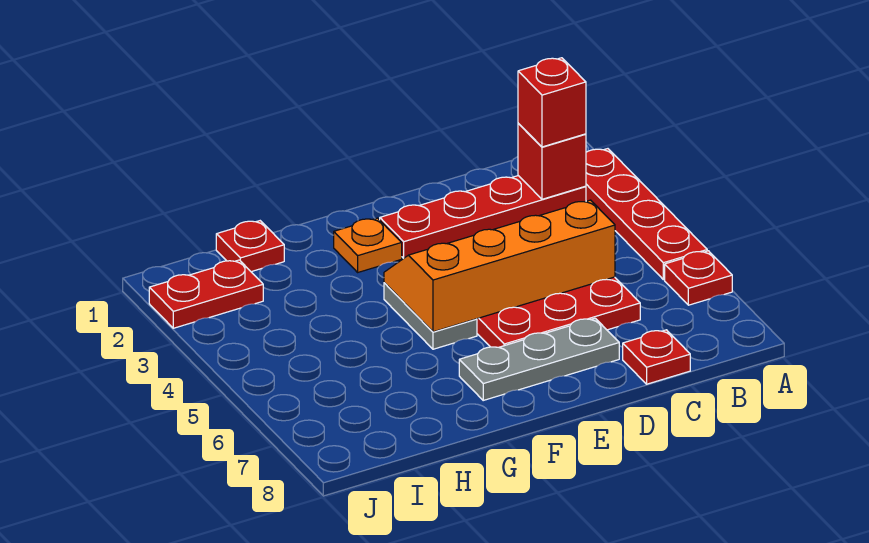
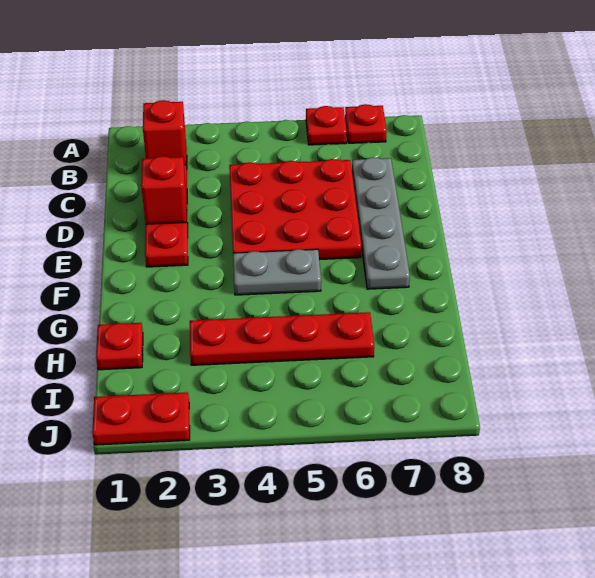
red 1x4 plate [586,149,707,280] -> red 1x4 plate moved to [190,312,374,365]
red 1x1 brick [518,58,586,147] -> red 1x1 brick moved to [141,156,187,224]
orange 2x4 slope [384,200,615,332] -> none
red 1x1 plate [623,330,690,384] -> red 1x1 plate moved to [345,104,387,143]
grey 1x3 plate [459,318,619,400] -> grey 1x4 plate [352,157,410,289]
orange 1x1 plate [334,218,402,272] -> none
red 1x2 plate [149,260,263,328] -> red 1x2 plate turned to [92,392,190,445]

